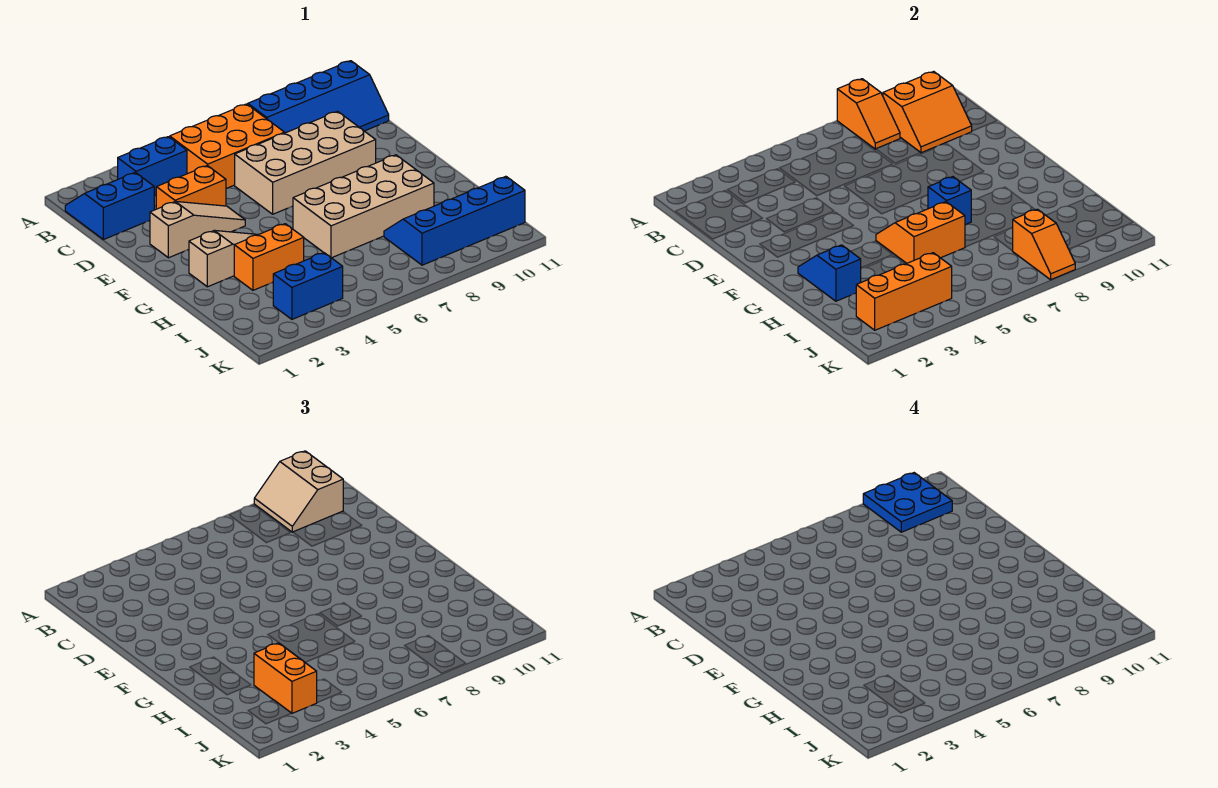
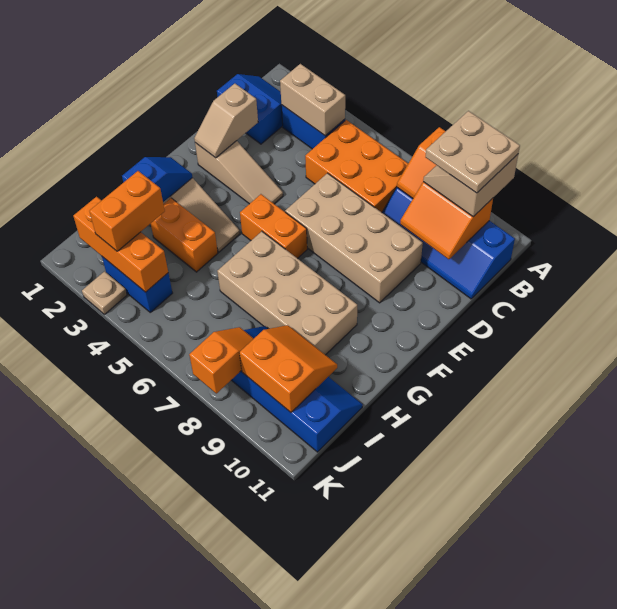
blue 2x2 plate [863,473,952,532] -> tan 2x2 plate [426,111,520,193]
none -> tan 1x2 brick [280,64,345,136]
none -> tan 1x2 slope [194,84,258,158]
orange 1x2 brick [156,166,226,209] -> orange 1x2 brick moved to [240,194,307,259]
orange 2x2 slope [876,202,965,263] -> orange 2x2 slope moved to [239,325,337,412]
blue 1x1 brick [928,177,971,225] -> none
orange 1x2 slope [1012,209,1075,280] -> orange 1x2 slope turned to [189,327,254,393]
none -> tan 1x1 plate [82,271,127,314]

